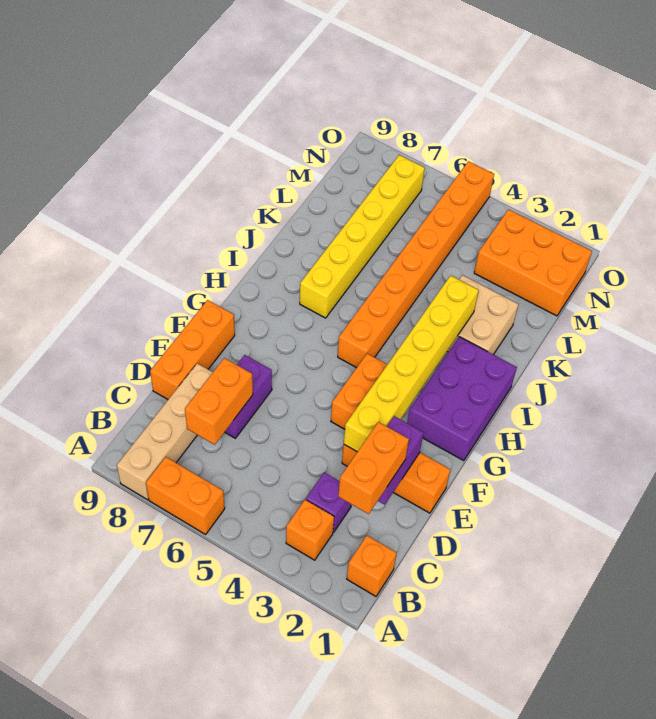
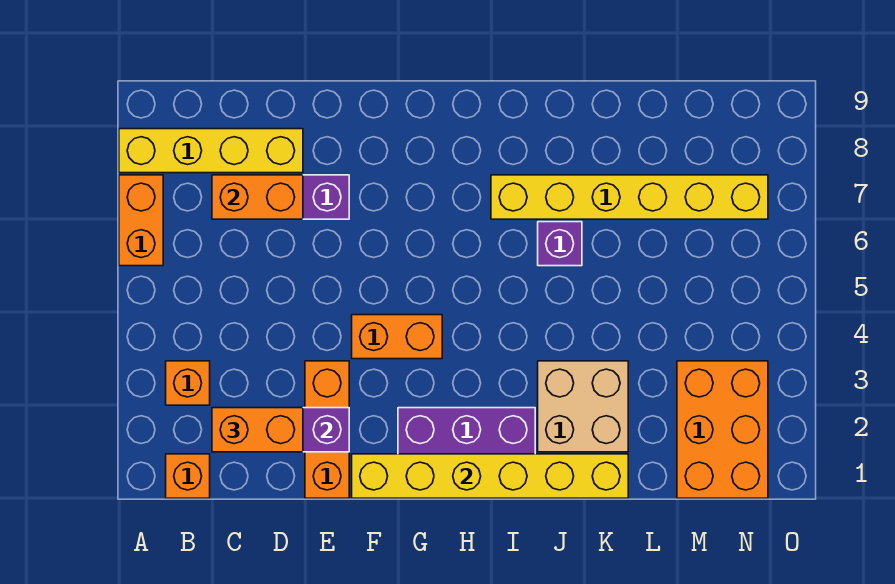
tan 1x4 brick [117,363,213,500] -> yellow 1x4 brick [119,129,303,173]
purple 1x1 brick [306,472,351,533] -> purple 1x1 brick moved to [538,222,582,266]
orange 1x3 brick [150,300,235,399] -> none
yellow 1x6 brick [344,276,479,452] -> yellow 1x6 brick moved to [352,454,628,498]
orange 1x8 brick [338,161,494,368] -> none

